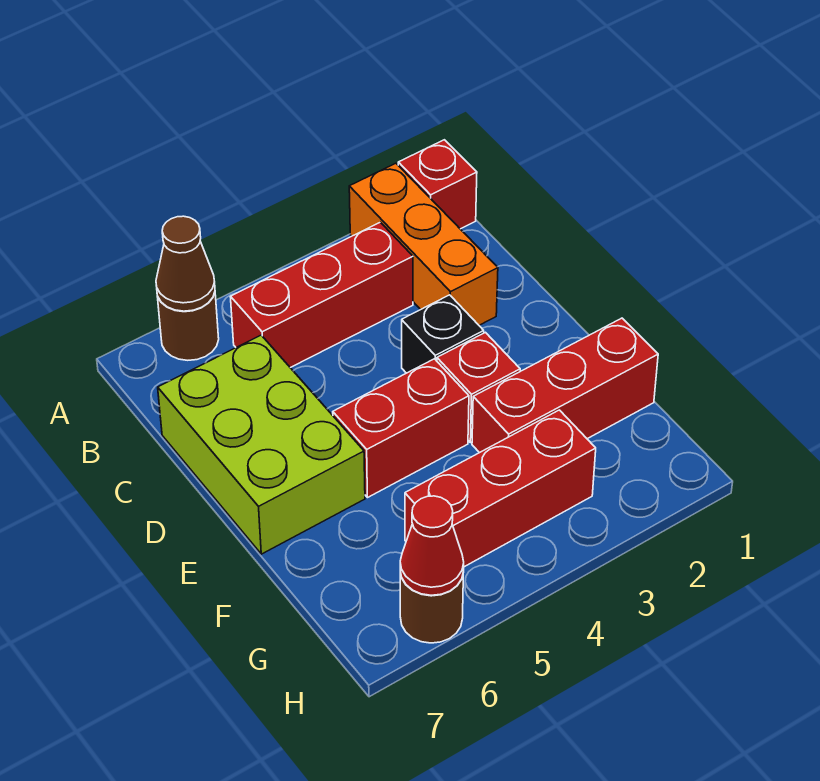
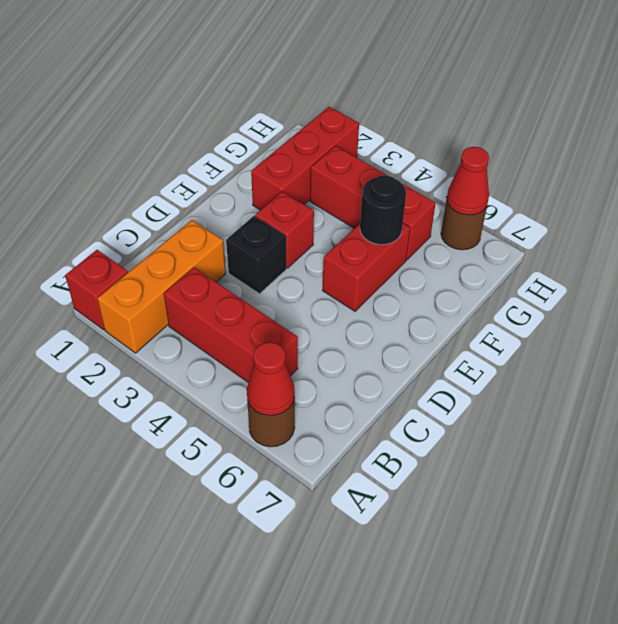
brown 1x1 cone [156,216,215,311] -> red 1x1 cone [247,342,295,416]
lime 2x3 brick [158,335,365,554] -> none
red 1x2 brick [333,359,469,498] -> red 1x2 brick turned to [322,223,410,311]
red 1x3 brick [472,318,658,453] -> red 1x3 brick turned to [251,107,359,210]
none -> black 1x1 round brick [360,175,406,245]

